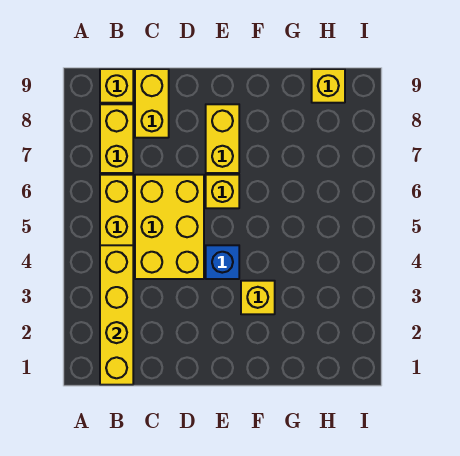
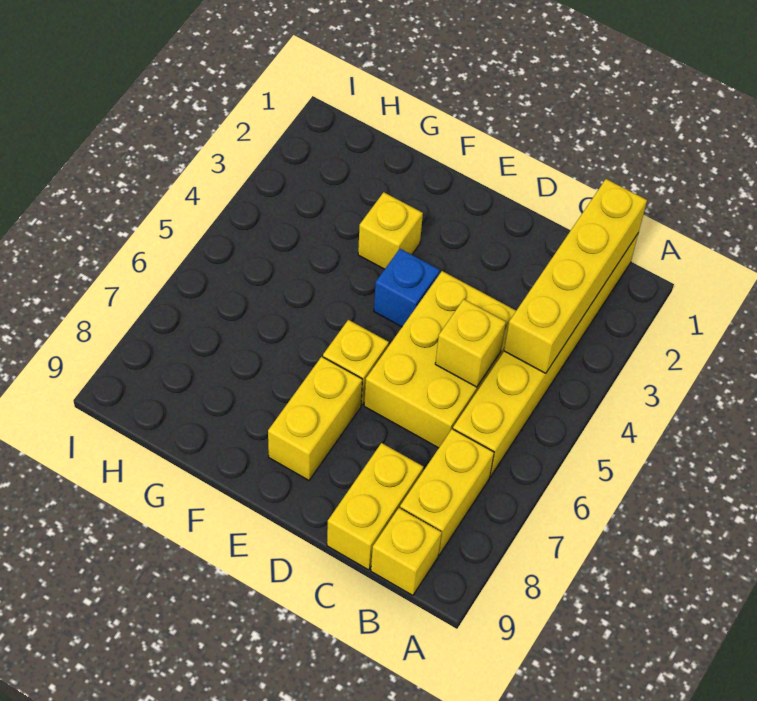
yellow 1x1 brick [312,69,345,103] -> yellow 1x1 brick moved to [435,299,506,387]

